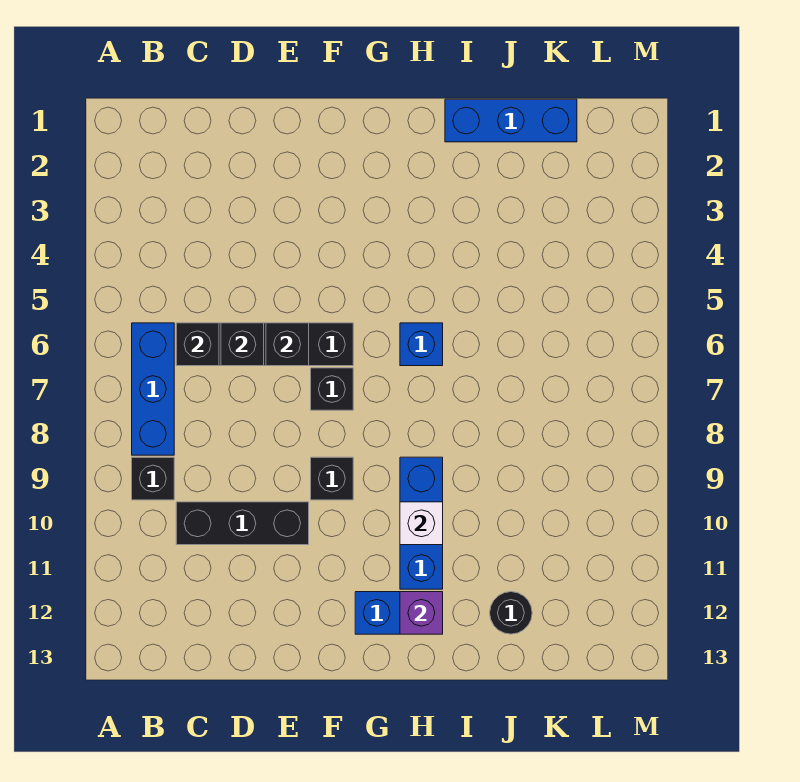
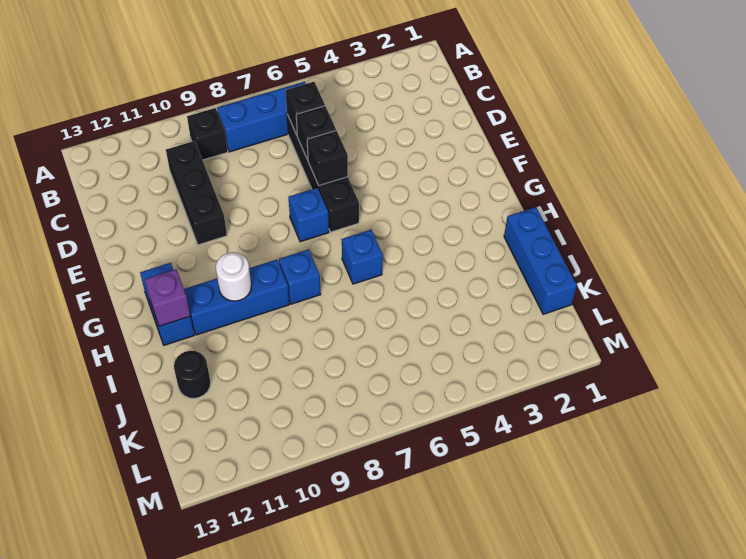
black 1x1 brick [311,368,353,410] -> blue 1x1 brick [289,188,329,242]
black 1x1 brick [311,457,353,500] -> none
none -> blue 1x1 brick [279,249,321,304]
white 1x1 brick [400,502,443,545] -> white 1x1 round brick [216,252,251,301]

